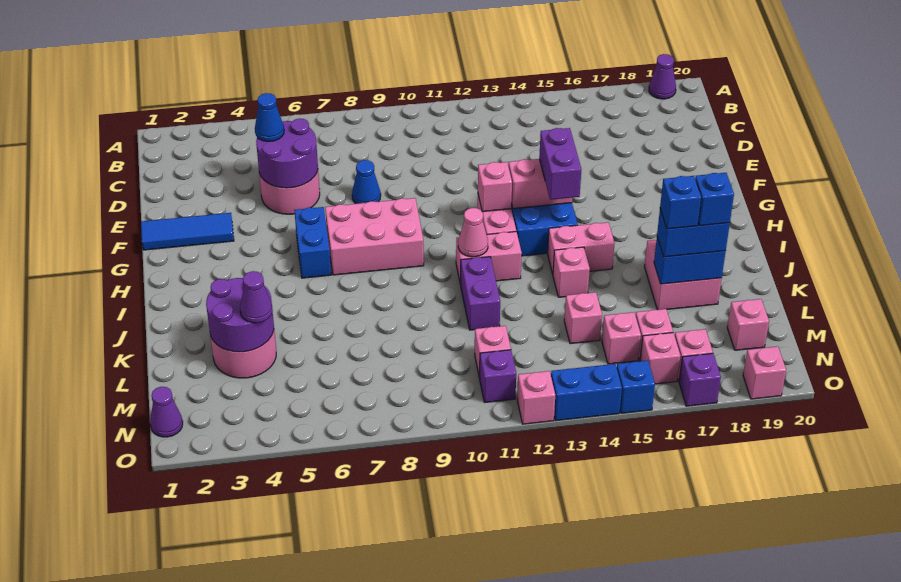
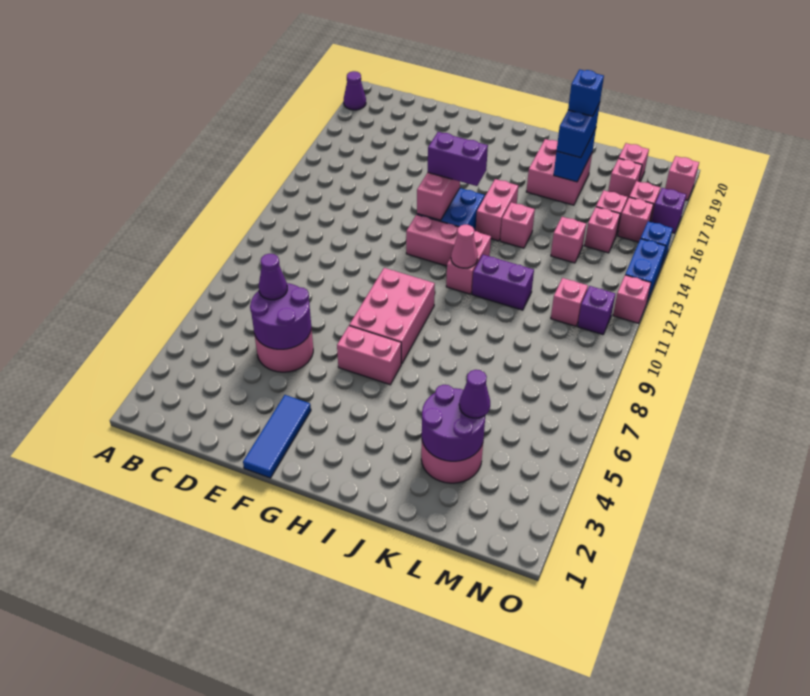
blue 1x1 cone [255,93,284,141] -> none
blue 1x1 cone [352,160,381,204] -> none
blue 1x2 brick [294,207,331,278] -> pink 1x2 brick [337,326,401,385]
pink 1x1 brick [478,162,512,212] -> pink 1x1 brick moved to [608,158,642,201]
blue 1x1 brick [660,176,701,229] -> none
purple 1x1 cone [150,387,183,437] -> purple 1x1 cone moved to [259,254,287,300]

